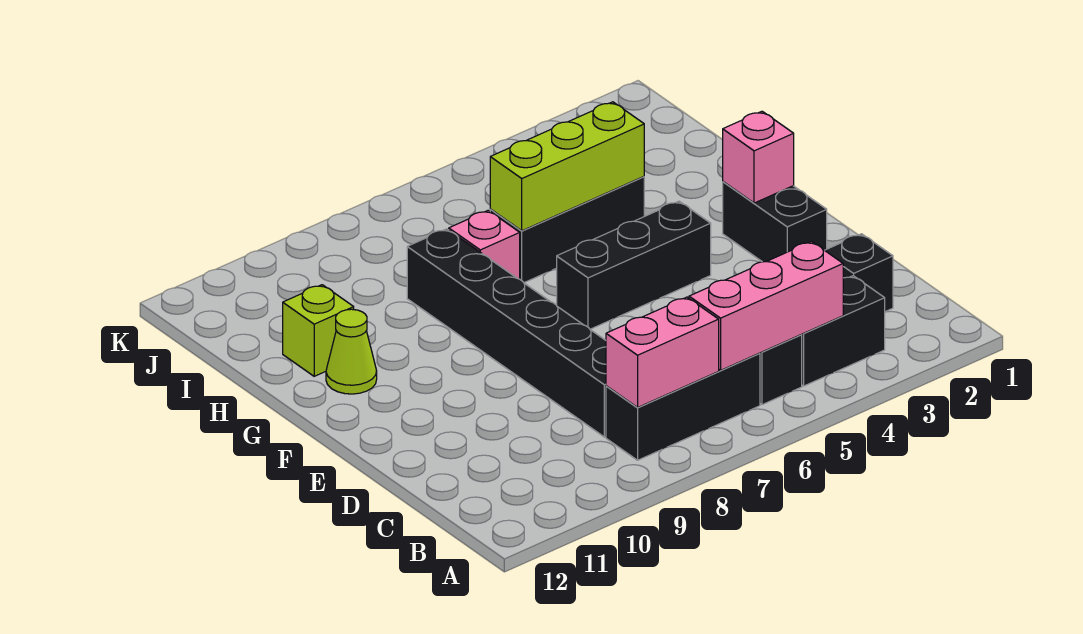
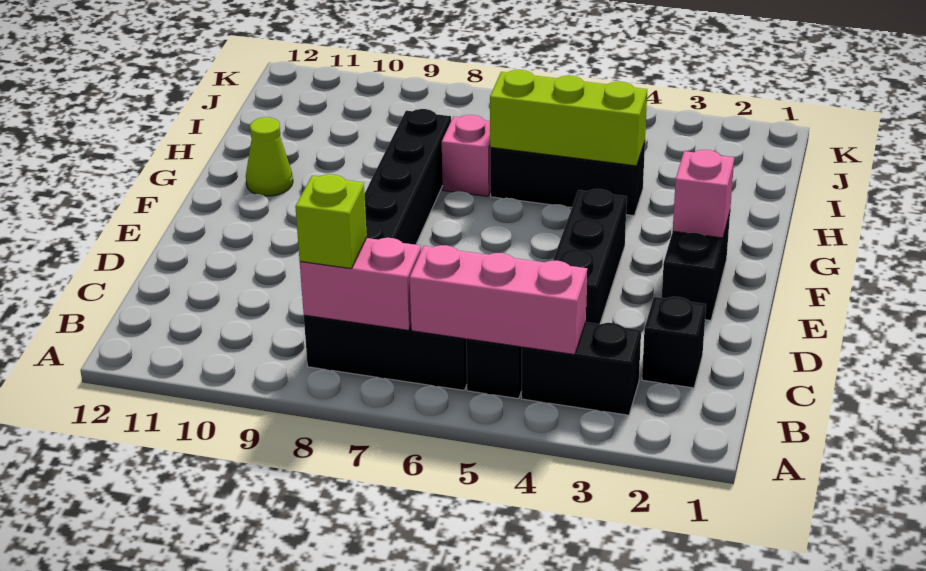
black 1x3 brick [557,201,711,329] -> black 1x3 brick turned to [553,189,627,324]
lime 1x1 brick [283,285,354,376] -> lime 1x1 brick moved to [295,174,367,269]

